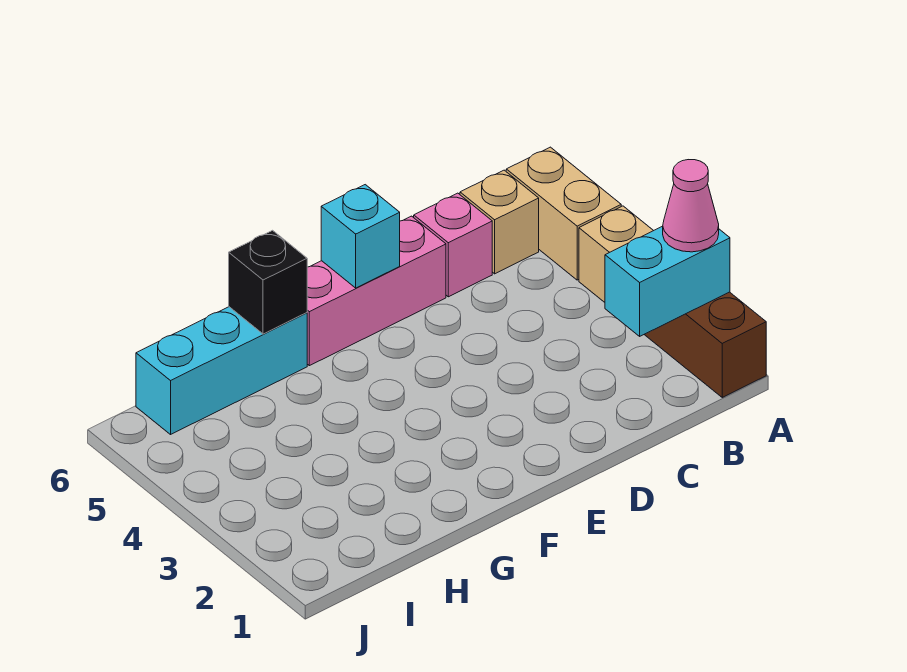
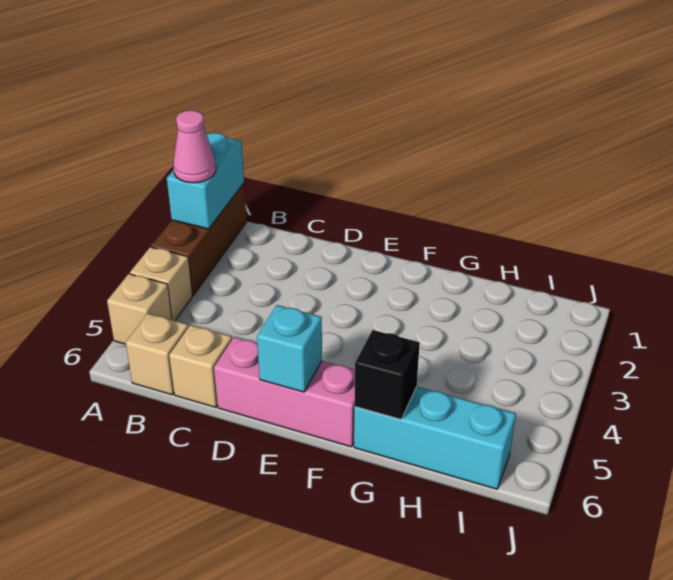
cyan 1x2 brick [605,226,730,336] -> cyan 1x2 brick turned to [167,133,244,229]
tan 1x2 brick [506,147,621,280] -> tan 1x1 brick [107,274,172,344]
pink 1x1 brick [414,193,492,297] -> tan 1x1 brick [169,325,232,407]

